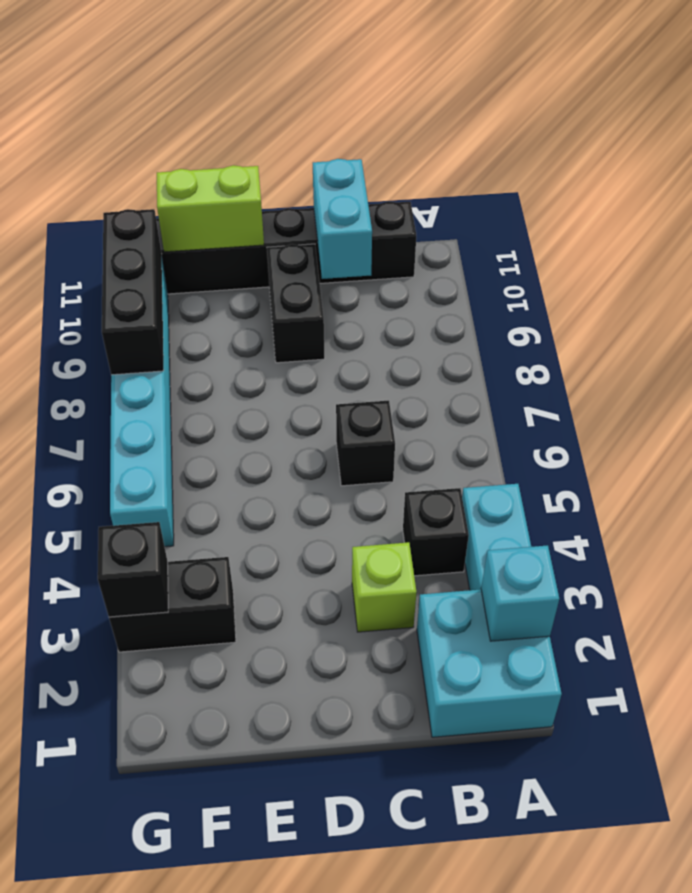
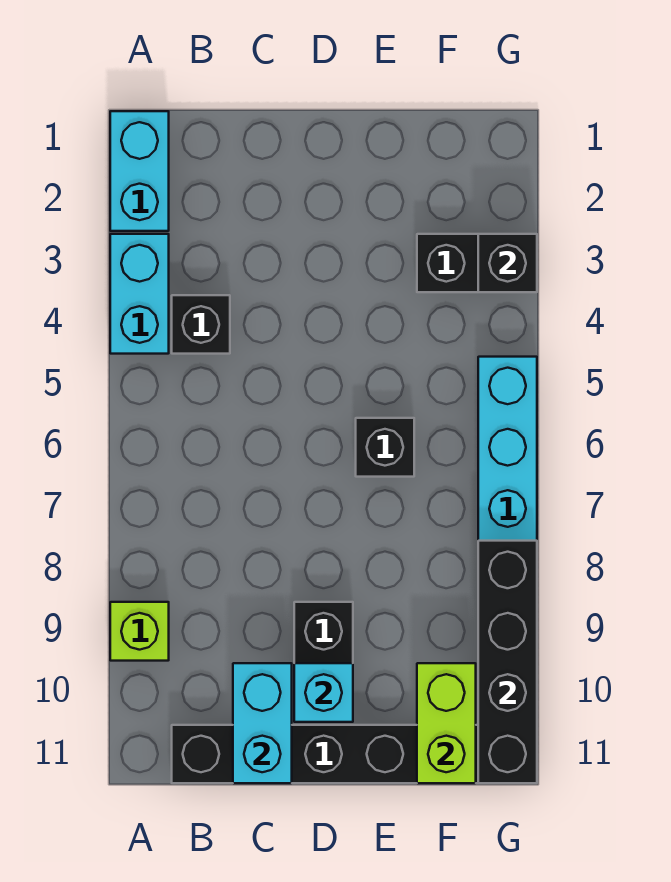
cyan 2x2 brick [417,589,562,737] -> cyan 1x2 brick [110,111,169,231]
cyan 1x1 brick [481,545,559,641] -> cyan 1x1 brick moved to [294,663,353,722]
lime 1x1 brick [352,542,417,632] -> lime 1x1 brick moved to [110,602,169,661]
black 1x1 brick [336,400,395,486] -> black 1x1 brick moved to [356,418,414,477]
lime 1x2 brick [157,165,264,252] -> lime 1x2 brick turned to [417,663,476,783]
black 1x3 brick [102,209,164,375] -> black 1x4 brick [478,541,537,783]

